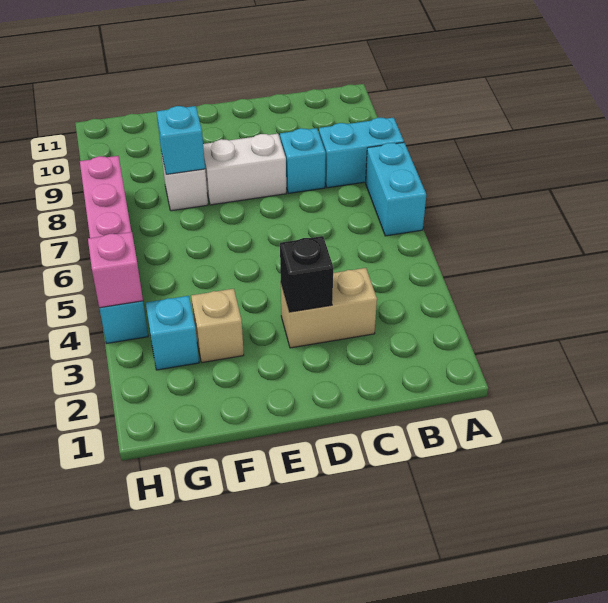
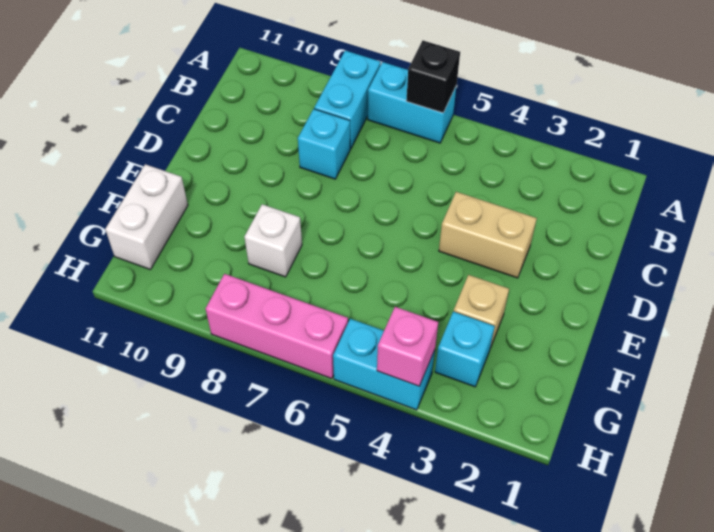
tan 1x2 brick [281,268,377,348] -> tan 1x2 brick turned to [439,192,537,278]
black 1x1 brick [280,236,333,312] -> black 1x1 brick moved to [406,41,460,113]
white 1x2 brick [203,134,286,205] -> white 1x2 brick moved to [105,164,188,270]
cyan 1x1 brick [157,106,205,174] -> none

